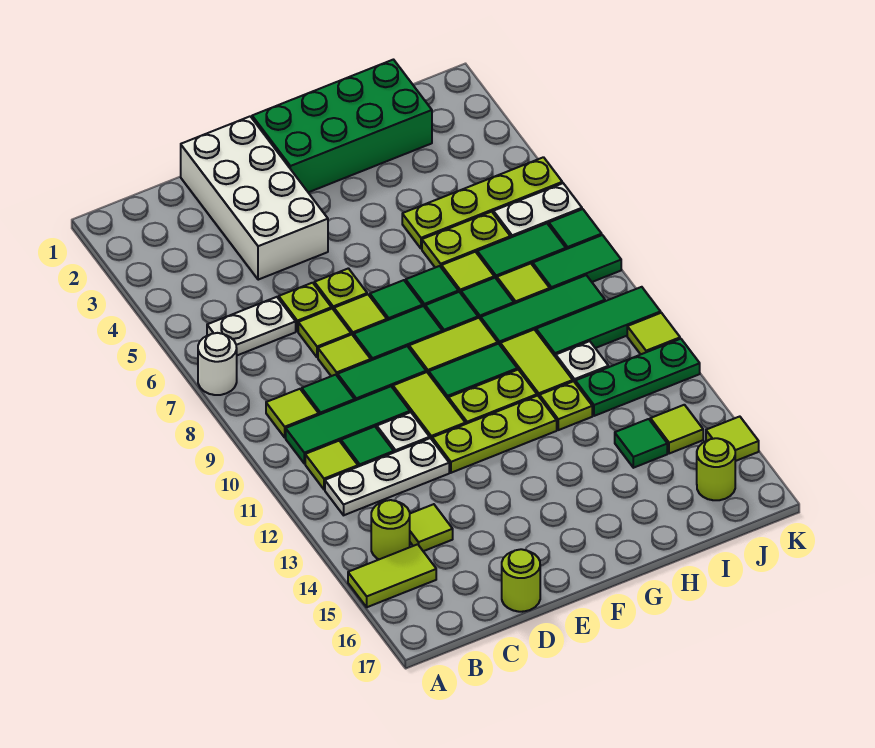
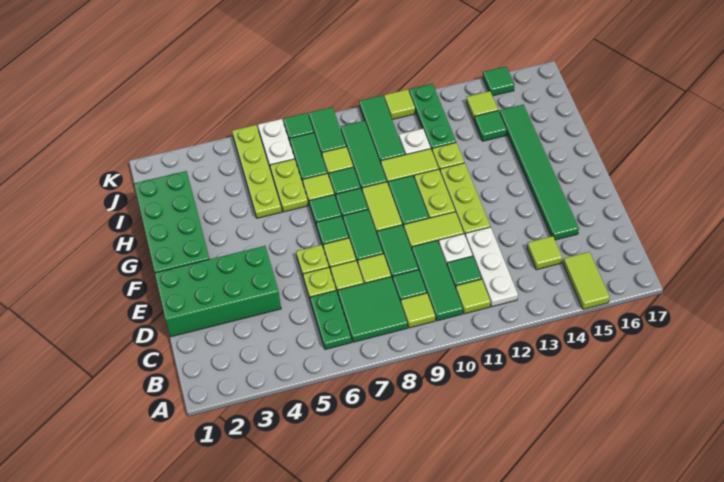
white 1x1 round brick [198,333,237,395] -> none
white 1x2 plate [207,297,296,355] -> green 1x2 plate [310,291,352,349]
none -> green 2x2 tile [338,277,407,342]
lime 1x1 round brick [371,500,410,559] -> none
white 2x4 brick [181,116,328,280] -> green 2x4 brick [155,246,281,337]
none -> green 1x6 tile [500,105,579,240]
lime 1x1 round brick [502,549,540,612] -> none
lime 1x1 round brick [697,438,735,500] -> none
lime 1x1 tile [706,417,759,461] -> green 1x1 tile [483,67,514,96]

